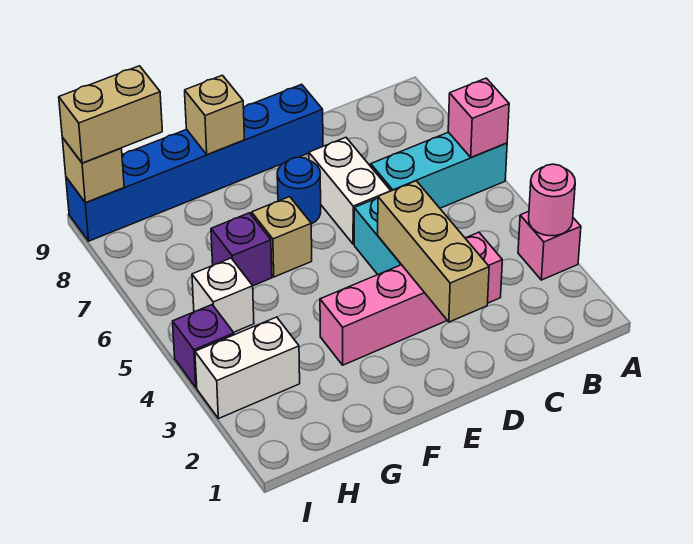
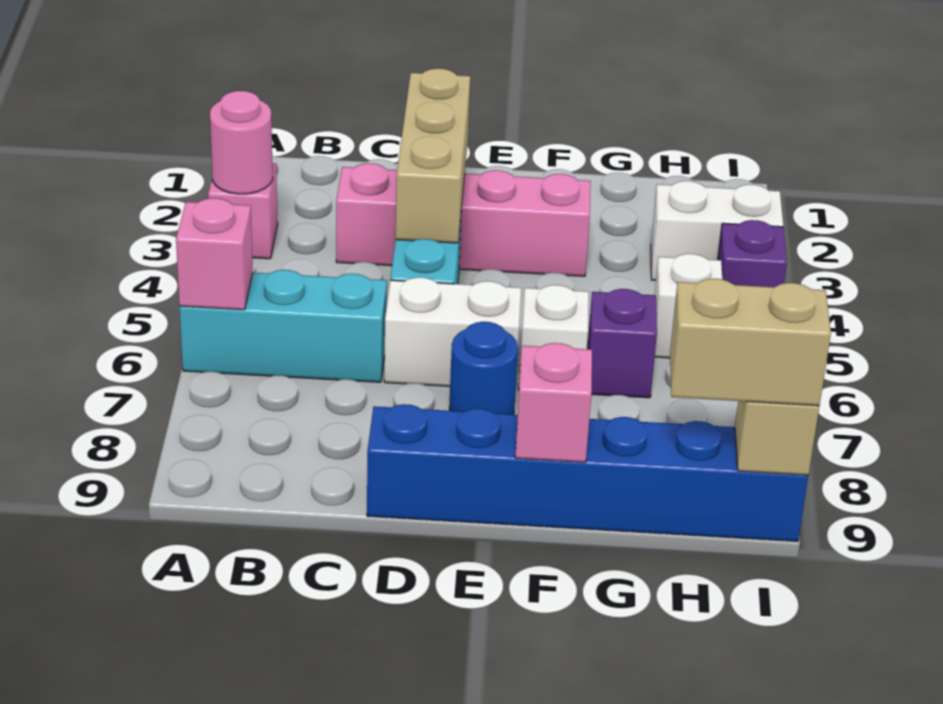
white 1x2 brick [309,138,391,244] -> white 1x2 brick turned to [384,277,521,386]
tan 1x1 brick [251,197,312,277] -> white 1x1 brick [519,285,589,383]
tan 1x1 brick [185,75,244,155] -> pink 1x1 brick [515,343,592,462]

